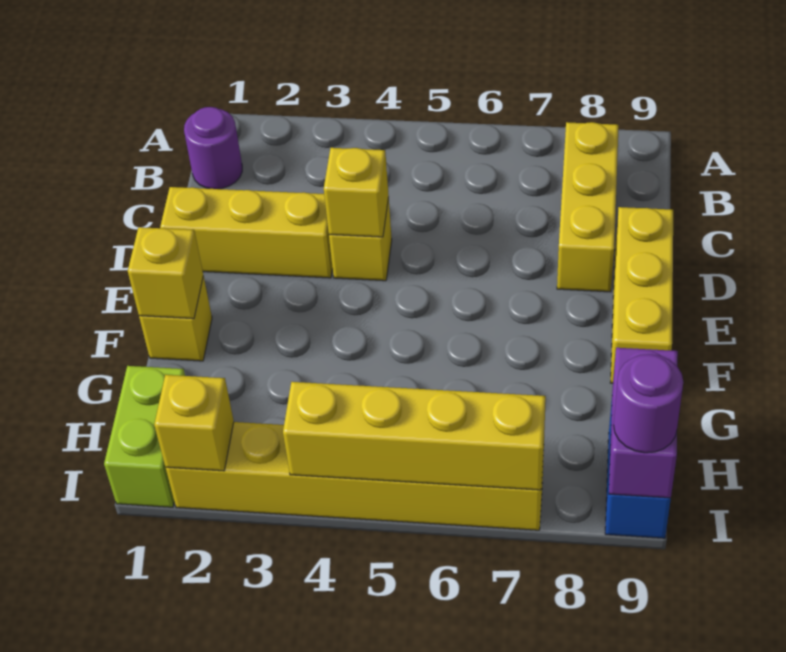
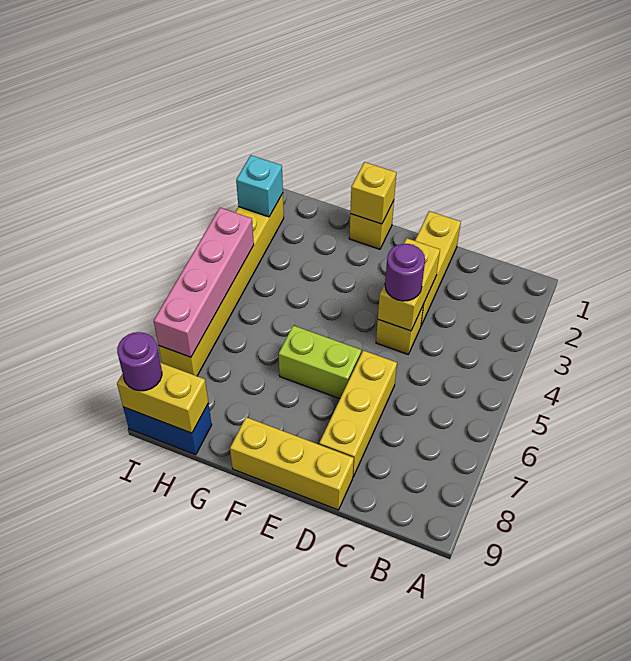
purple 1x1 round brick [184,107,242,189] -> purple 1x1 round brick moved to [385,244,425,301]
yellow 1x3 brick [557,122,619,292] -> yellow 1x3 brick turned to [319,351,397,477]
yellow 1x1 brick [324,148,389,237] -> yellow 1x2 brick [378,238,440,331]
lime 1x2 brick [104,366,185,507] -> lime 1x2 brick moved to [279,326,361,399]
purple 1x2 brick [609,348,678,498] -> yellow 1x2 brick [117,363,208,433]
yellow 1x1 brick [154,375,234,471] -> cyan 1x1 brick [236,155,283,217]
yellow 1x4 brick [283,382,546,490] -> pink 1x4 brick [154,208,254,357]

